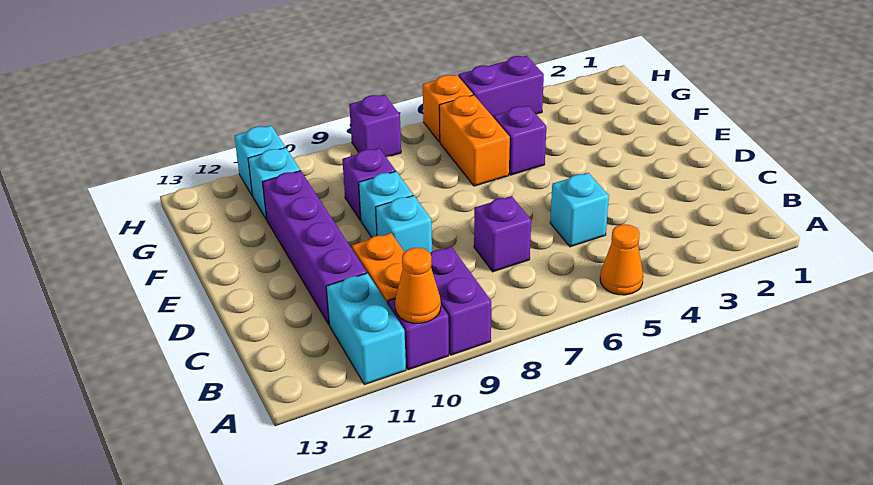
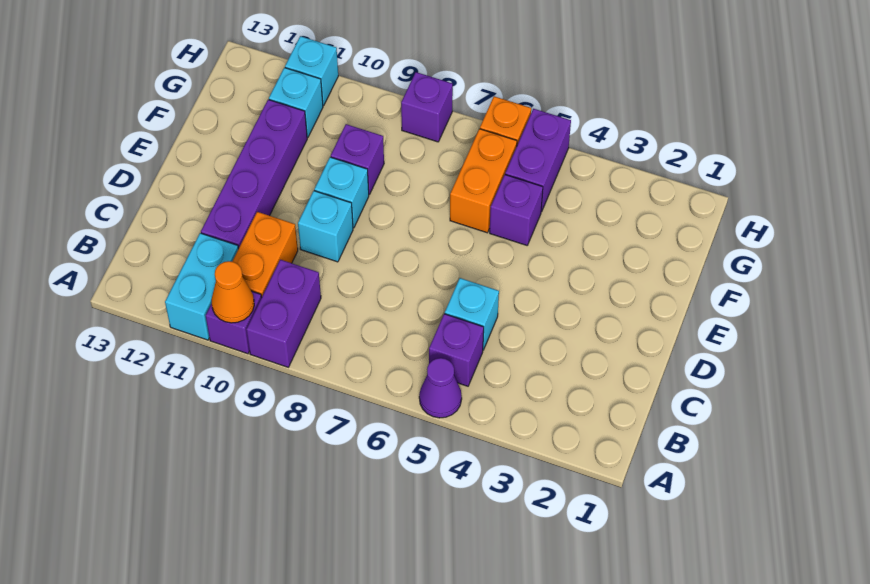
orange 1x1 cone [600,224,643,295] -> purple 1x1 cone [419,358,462,418]
purple 1x1 brick [474,196,531,272] -> purple 1x1 brick moved to [429,314,484,386]
purple 1x2 brick [458,56,544,118] -> purple 1x2 brick turned to [505,109,571,212]

